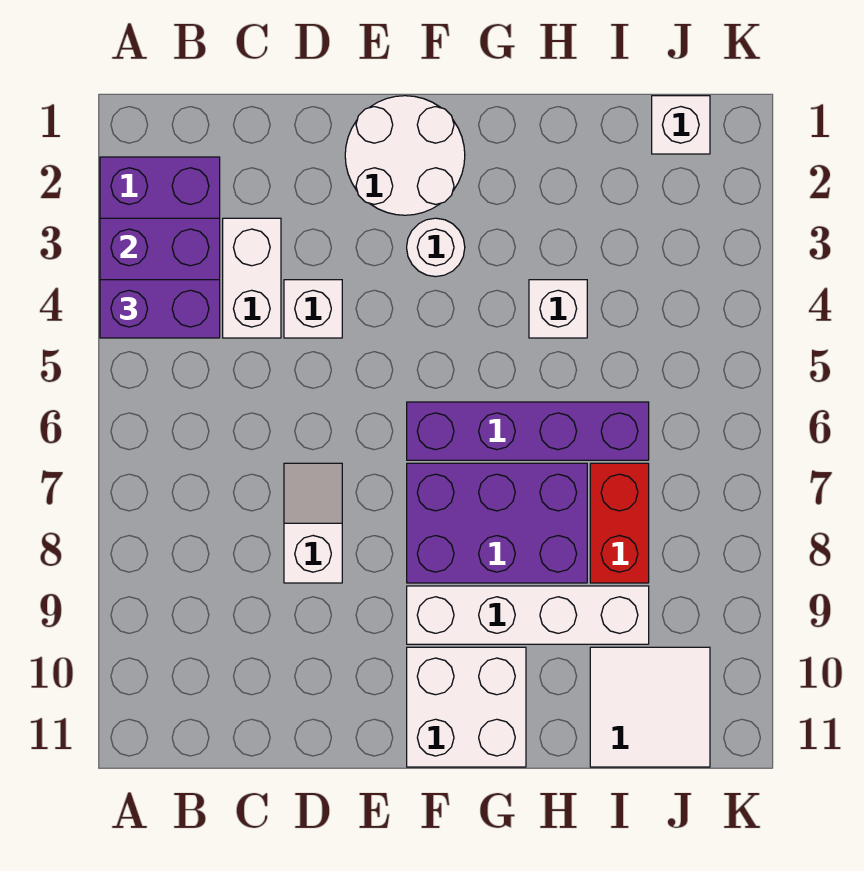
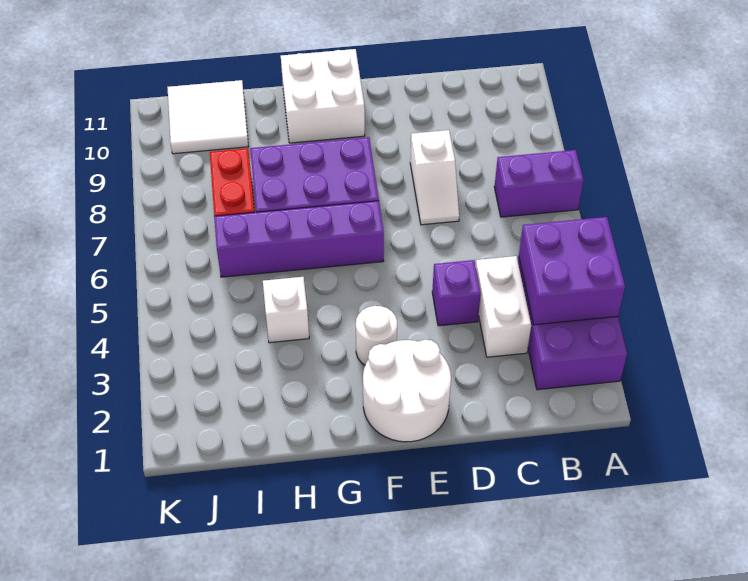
purple 1x2 brick [100,280,220,338] -> purple 1x2 brick moved to [494,150,583,217]
white 1x1 brick [284,280,342,338] -> purple 1x1 brick [432,260,481,326]
white 1x4 brick [407,586,649,644] -> none
white 1x1 brick [652,96,710,154] -> none

